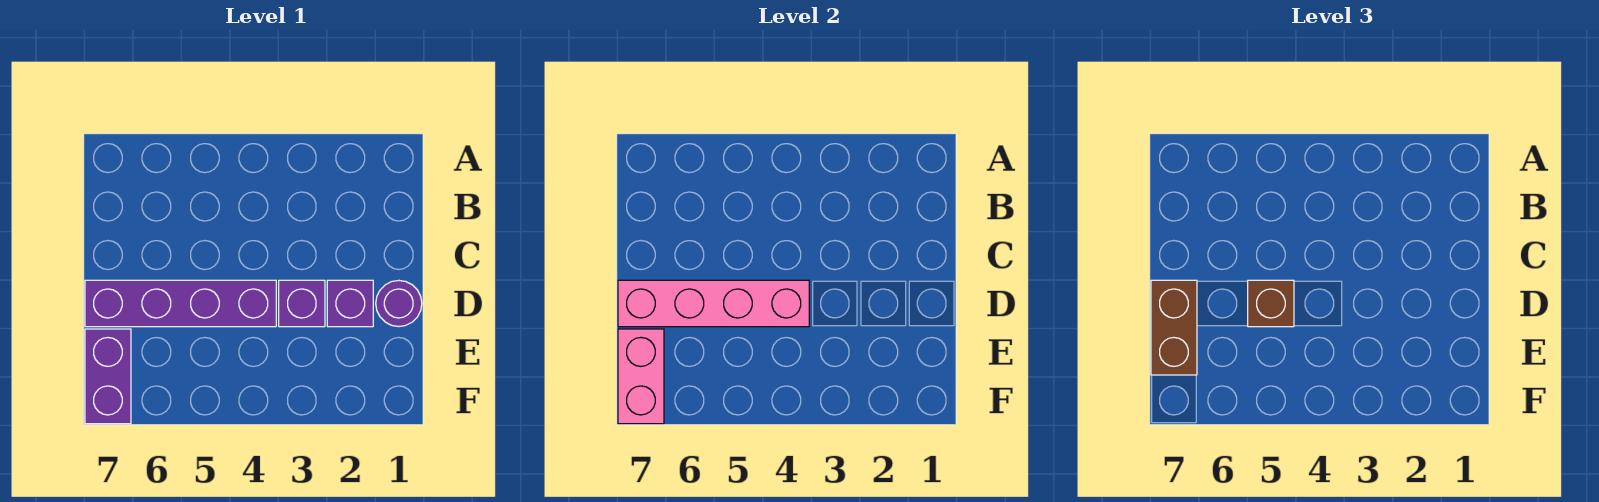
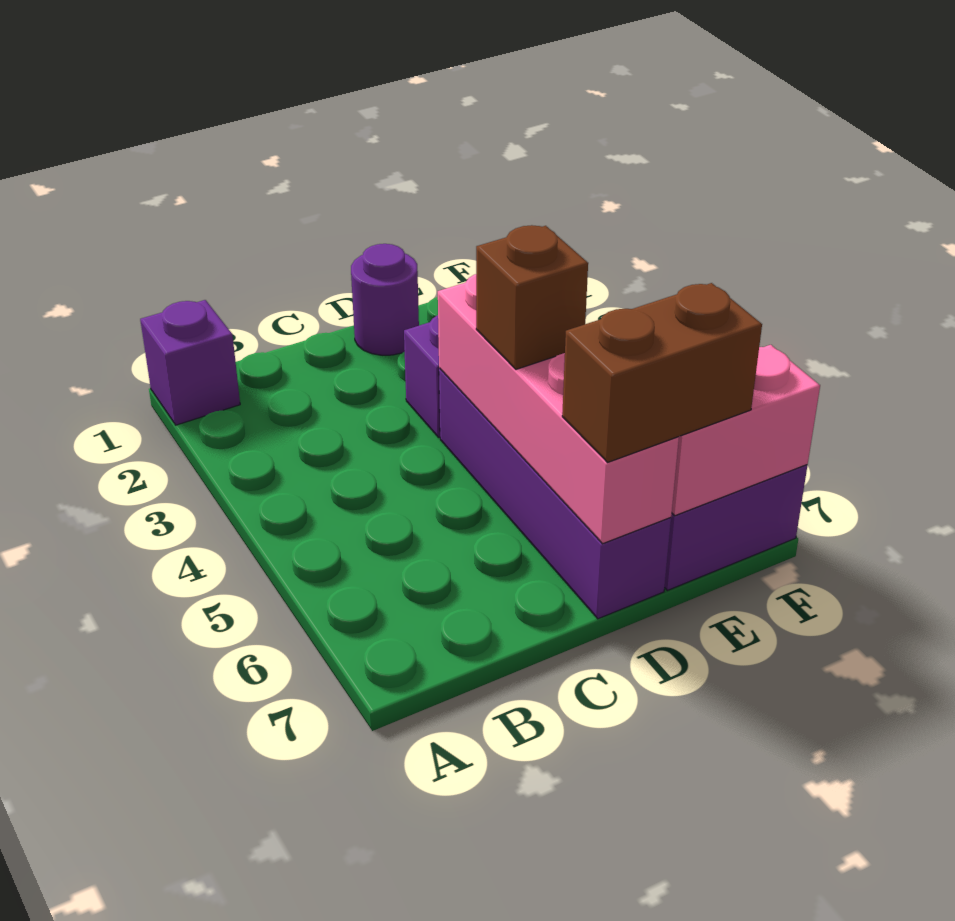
purple 1x1 brick [327,280,373,327] -> purple 1x1 brick moved to [140,300,240,425]

